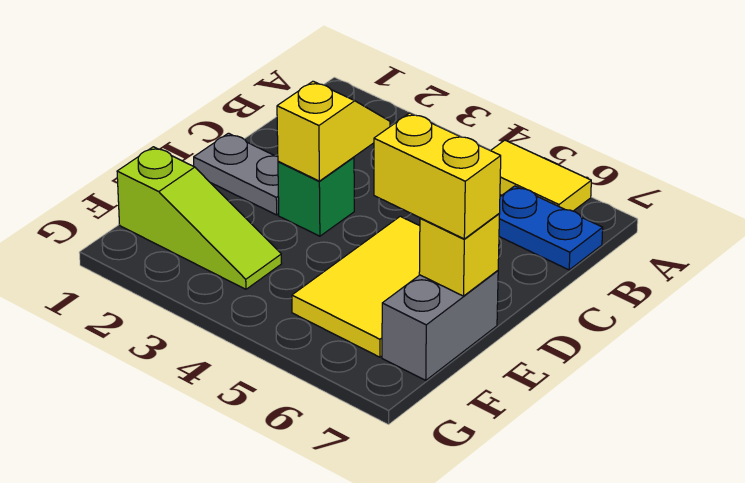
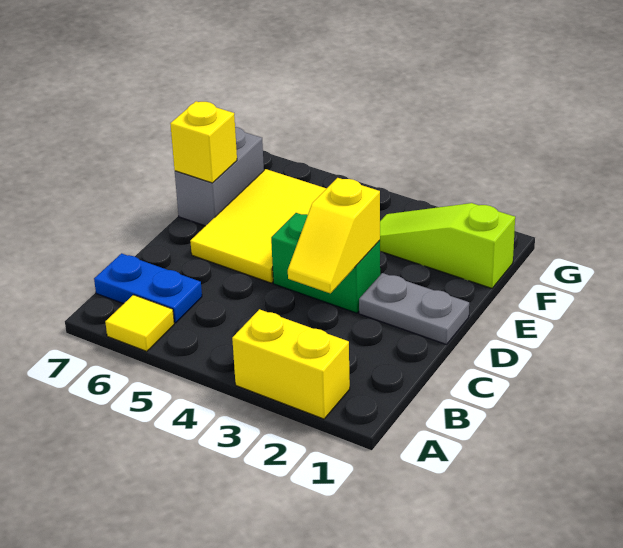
yellow 1x2 tile [491,140,591,211] -> yellow 1x1 tile [105,295,174,352]
green 1x1 brick [278,157,354,236] -> green 1x2 brick [271,213,380,313]
yellow 1x2 brick [374,113,501,239] -> yellow 1x2 brick moved to [232,309,350,419]

